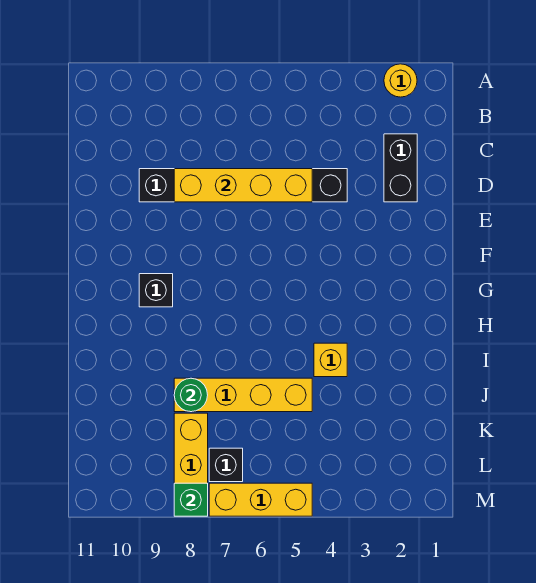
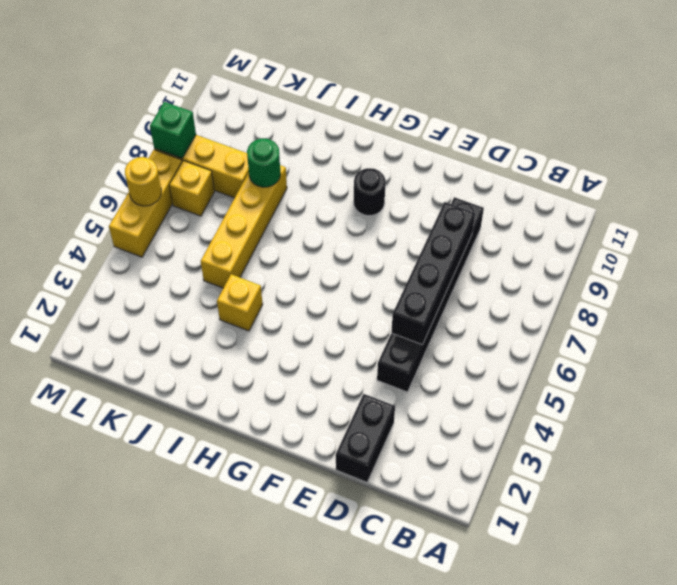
yellow 1x1 round brick [384,64,417,97] -> yellow 1x1 round brick moved to [125,157,161,206]
black 1x2 brick [384,134,417,202] -> black 1x2 brick turned to [336,394,395,482]
yellow 1x4 brick [174,169,312,202] -> black 1x4 brick [391,202,475,345]
black 1x1 brick [139,274,173,307] -> black 1x1 round brick [354,168,386,216]
black 1x1 brick [209,448,243,482] -> yellow 1x1 brick [169,161,214,216]

